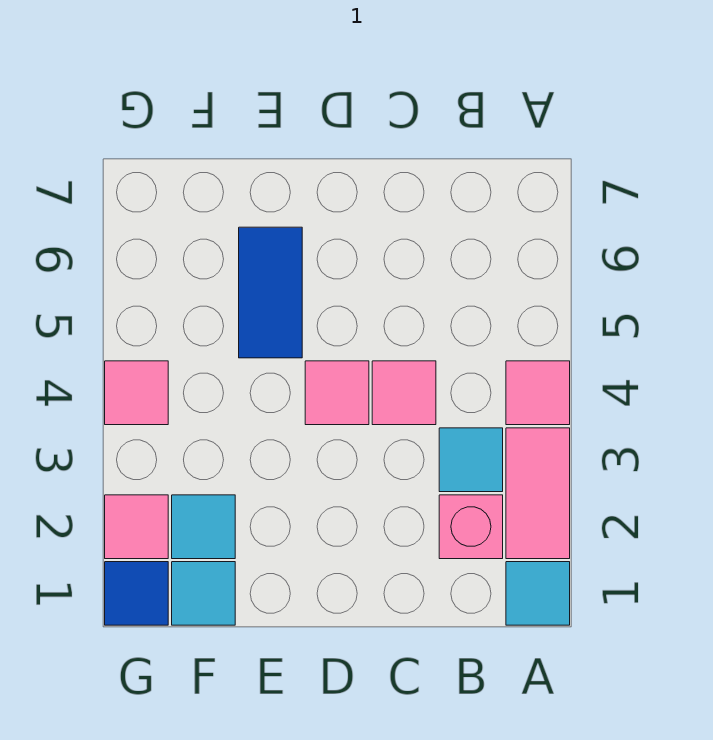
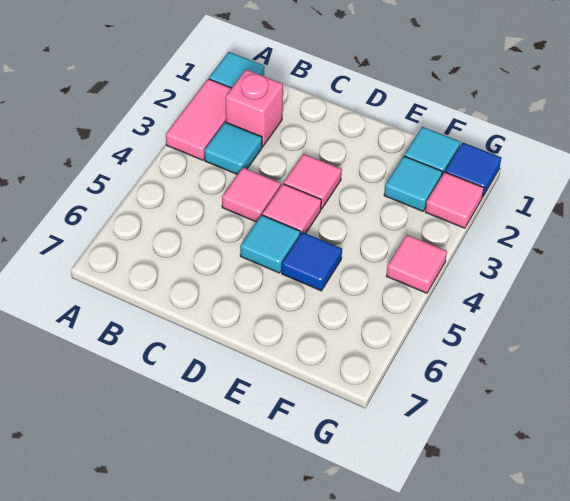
pink 1x1 tile [506,361,570,425] -> pink 1x1 tile moved to [284,154,342,209]
none -> cyan 1x1 tile [240,215,300,273]
blue 1x2 tile [239,227,302,358] -> blue 1x1 tile [282,232,342,291]

